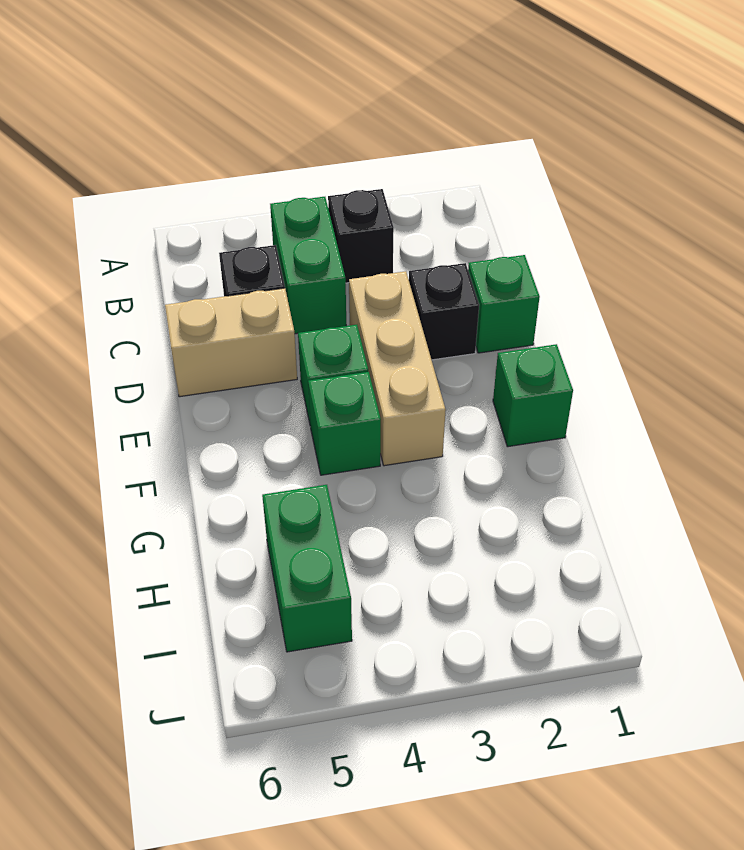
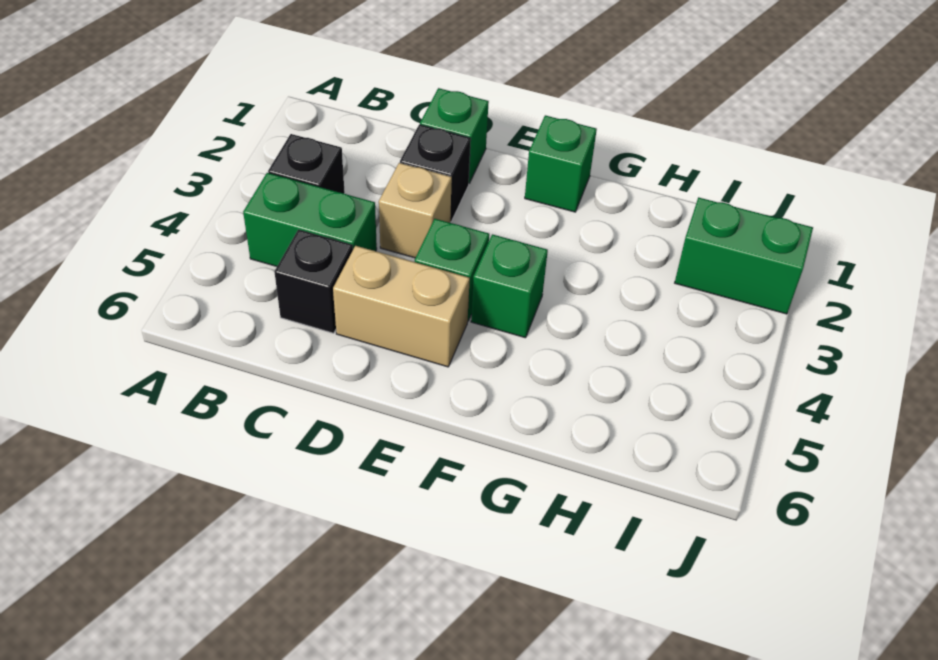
tan 1x3 brick [349,271,446,466] -> tan 1x1 brick [379,163,452,258]
tan 1x2 brick [165,288,297,397] -> tan 1x2 brick turned to [333,246,470,367]
green 1x2 brick [262,485,352,652] -> green 1x2 brick moved to [675,197,813,314]

